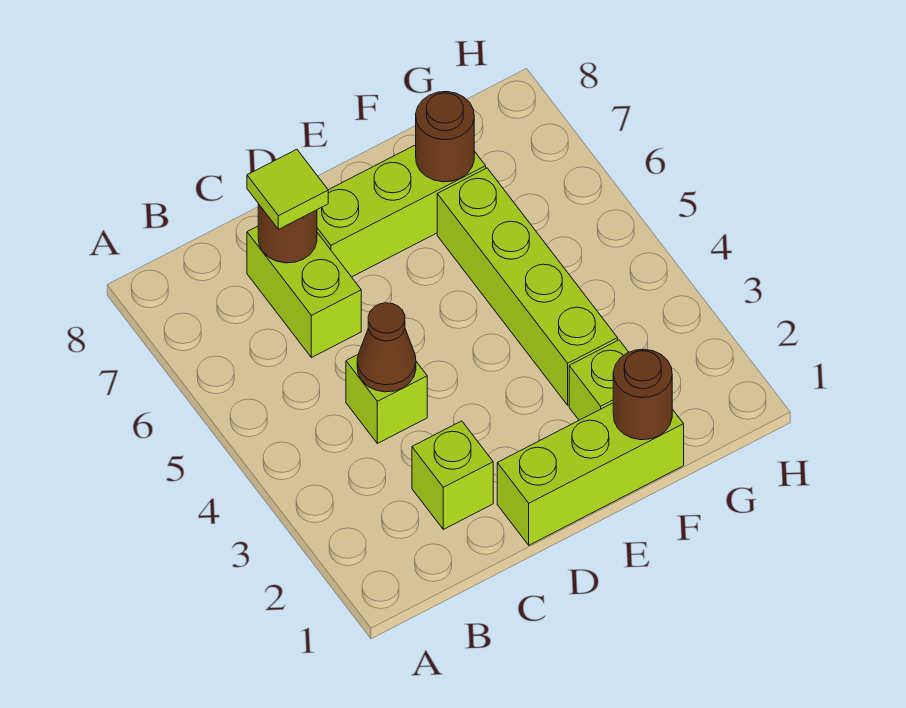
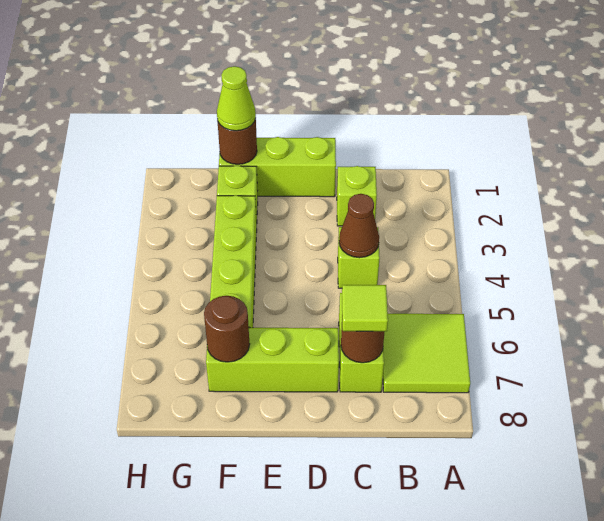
none -> lime 2x2 tile [383,314,470,393]
none -> lime 1x1 cone [217,66,256,131]

